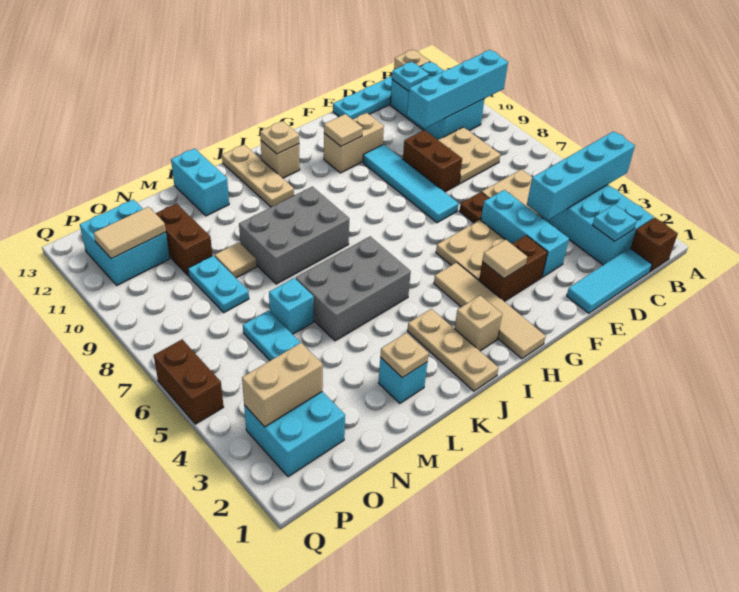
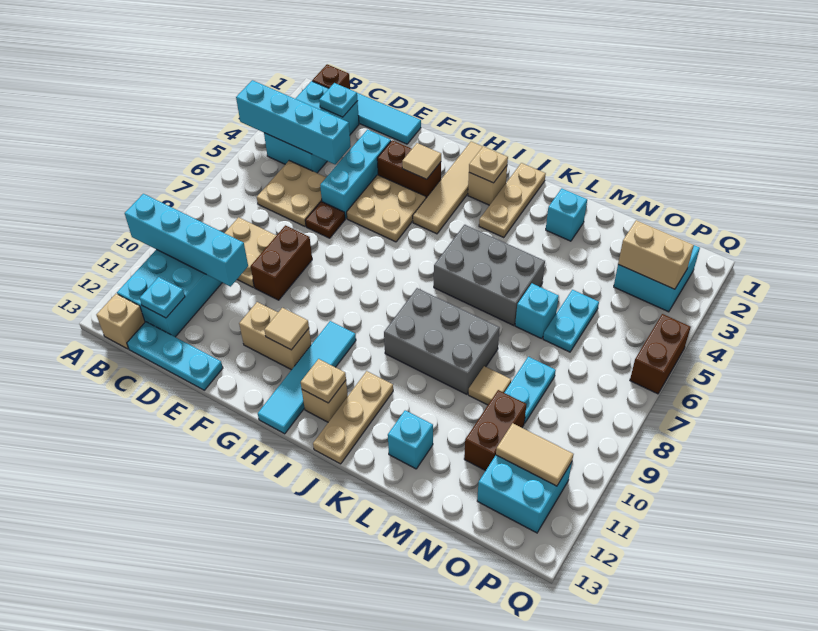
cyan 1x4 tile [363,144,459,223] -> cyan 1x4 tile moved to [258,321,356,434]
tan 1x1 plate [380,333,429,378] -> tan 1x1 plate moved to [469,146,508,183]
cyan 1x2 brick [171,148,229,216] -> cyan 1x1 brick [388,410,433,469]

